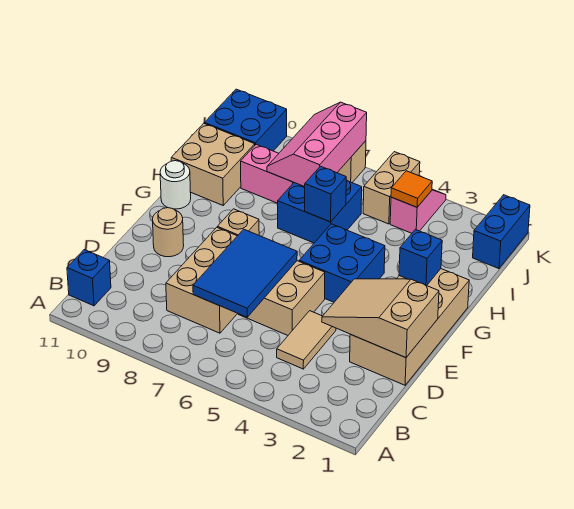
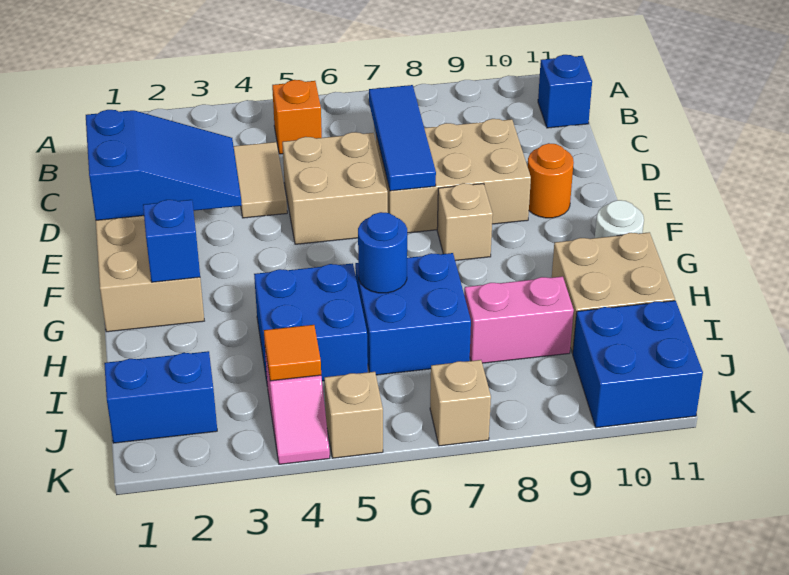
none -> orange 1x1 brick [272,80,322,154]
blue 2x3 tile [193,229,297,317] -> blue 1x3 tile [369,85,436,191]
tan 2x3 brick [166,227,238,333] -> tan 2x3 brick turned to [376,119,531,233]
tan 2x3 slope [322,279,439,358] -> blue 2x3 slope [86,110,242,220]
tan 1x1 round brick [153,208,184,257] -> orange 1x1 round brick [528,143,574,218]
blue 2x2 brick [299,224,385,302] -> blue 2x2 brick moved to [254,263,368,381]
blue 1x1 brick [305,166,346,222] -> blue 1x1 round brick [358,212,407,293]
pink 2x3 slope [267,102,367,187] -> none
blue 1x2 brick [473,195,530,269] -> blue 1x2 brick turned to [104,351,217,443]
tan 1x2 brick [363,152,420,224] -> tan 1x1 brick [324,372,383,458]

